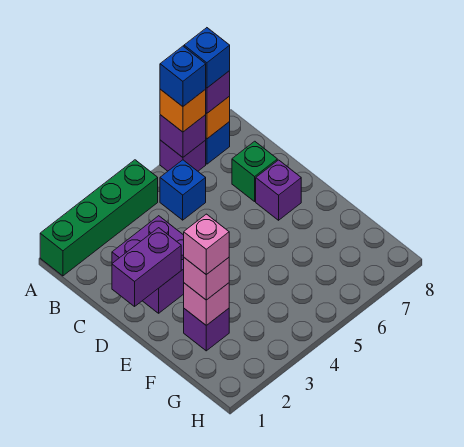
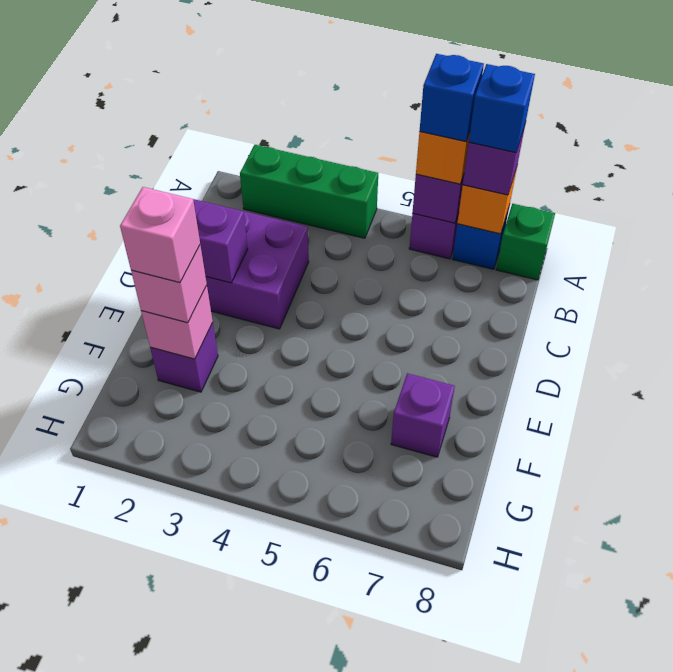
green 1x4 brick [40,160,158,276] -> green 1x3 brick [240,145,378,238]
blue 1x1 brick [160,160,206,220] -> none
green 1x1 brick [232,141,277,201] -> green 1x1 brick moved to [496,204,555,280]
purple 1x1 brick [256,160,301,220] -> purple 1x1 brick moved to [391,373,455,457]

